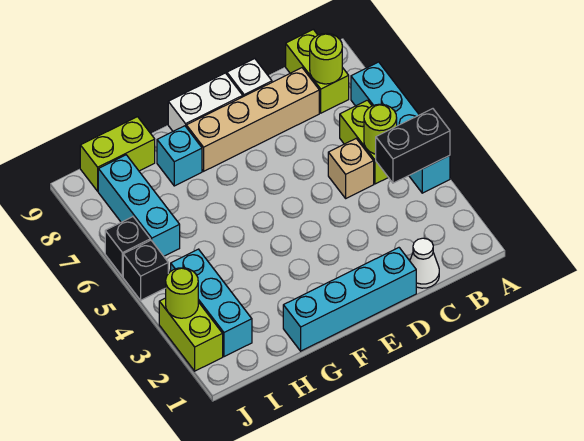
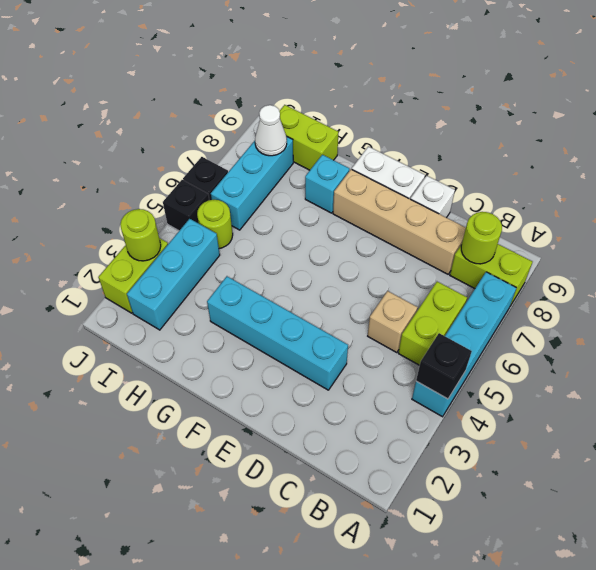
black 1x2 brick [376,109,450,183] -> black 1x1 brick [416,333,472,399]
lime 1x1 round brick [364,104,397,154] -> lime 1x1 round brick moved to [197,200,233,248]
lime 1x2 brick [286,29,349,113] -> lime 1x2 brick turned to [450,244,532,306]
white 1x1 cone [410,238,439,288] -> white 1x1 cone moved to [255,105,287,156]
cyan 1x4 brick [283,248,416,351] -> cyan 1x4 brick moved to [207,276,348,390]

